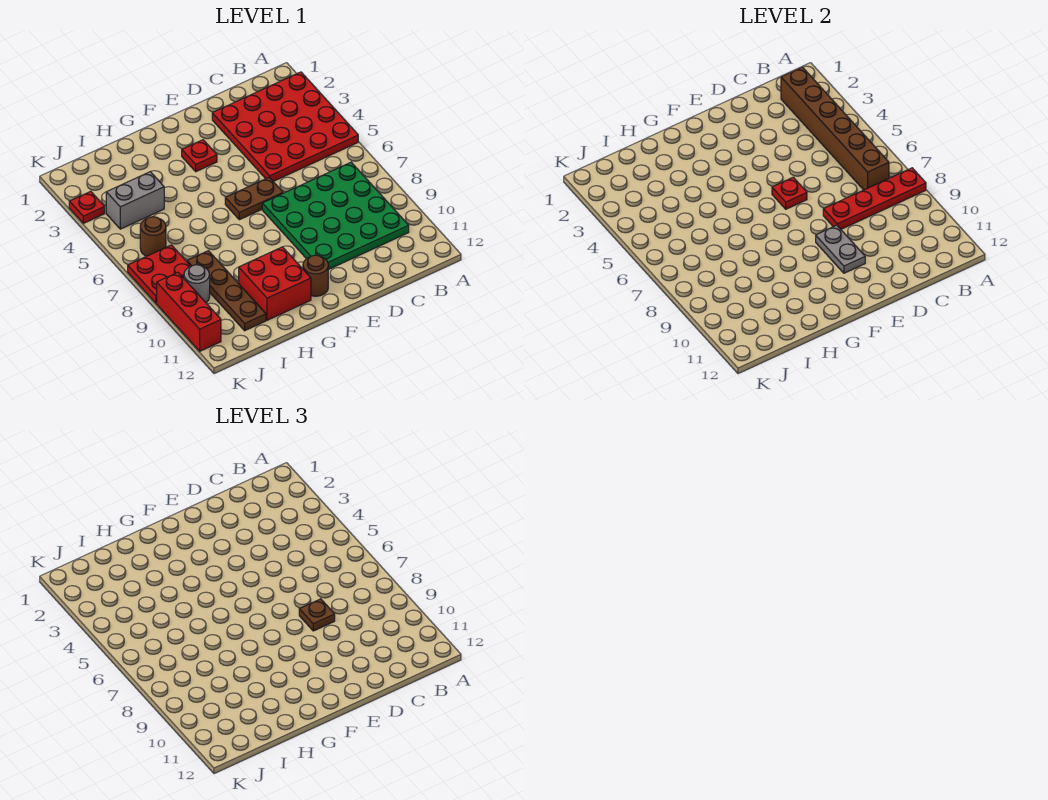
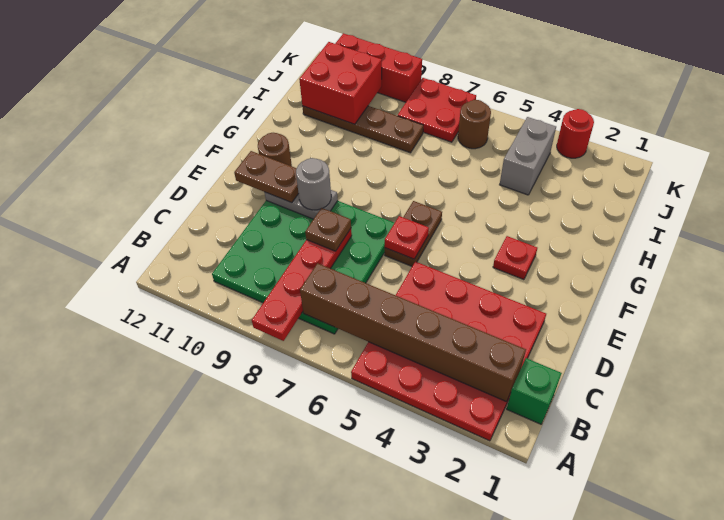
none -> green 1x1 brick [507,358,562,424]
none -> brown 1x2 plate [234,151,299,203]
red 2x2 brick [239,247,311,320] -> red 2x2 brick moved to [299,42,382,124]
grey 1x1 round brick [184,265,210,303] -> grey 1x1 round brick moved to [296,158,331,210]
red 1x1 plate [69,191,105,223] -> red 1x1 round brick [557,109,594,158]

